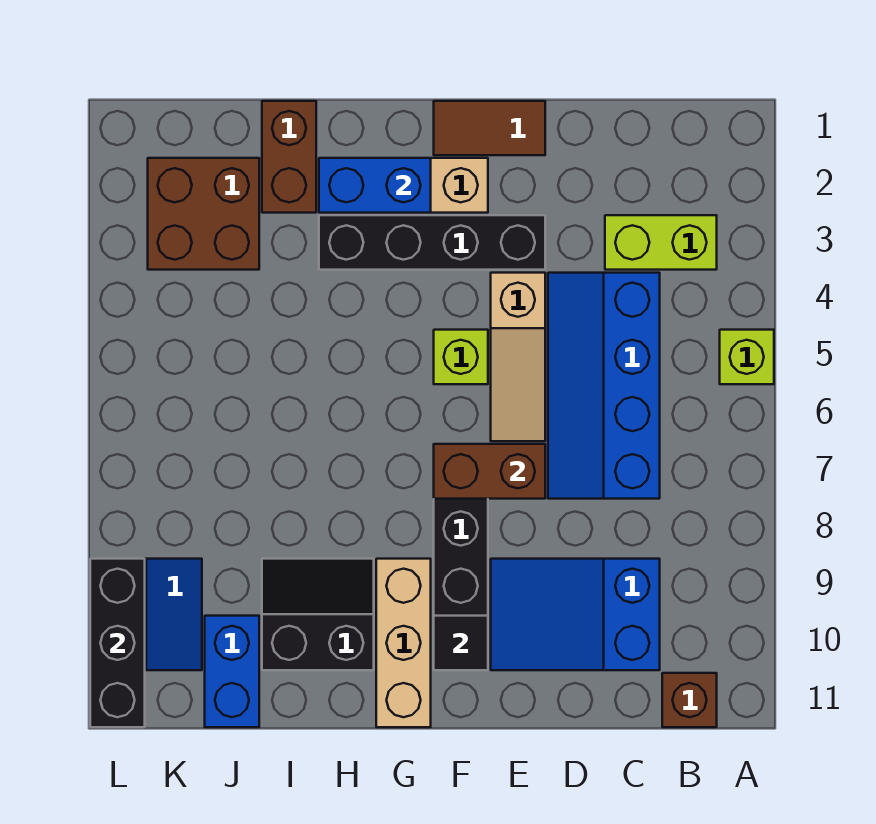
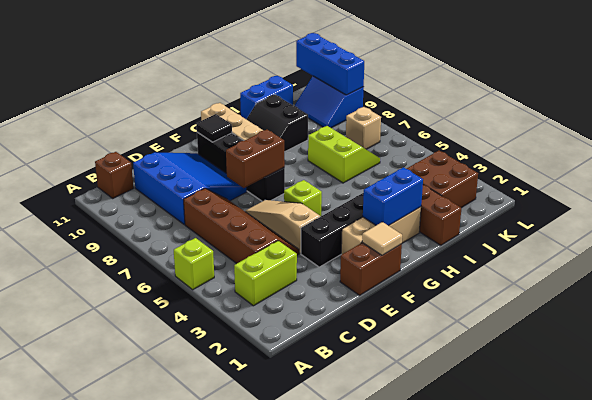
blue 2x4 slope [548,273,660,499] -> brown 2x4 slope [184,188,299,264]
blue 2x3 slope [491,559,660,670] -> blue 3x3 slope [133,152,247,225]
brown 1x2 tile [434,101,545,155] -> brown 1x2 brick [340,243,402,295]
none -> tan 1x1 tile [362,222,402,255]
black 2x2 slope [262,559,374,670] -> black 2x2 slope turned to [246,95,308,152]
none -> lime 2x2 slope [308,126,380,183]
blue 1x2 brick [205,616,259,727] -> blue 1x2 brick turned to [240,76,293,119]
none -> tan 1x1 brick [346,107,381,149]
black 1x3 brick [90,559,145,727] -> blue 1x3 brick [296,33,364,95]

